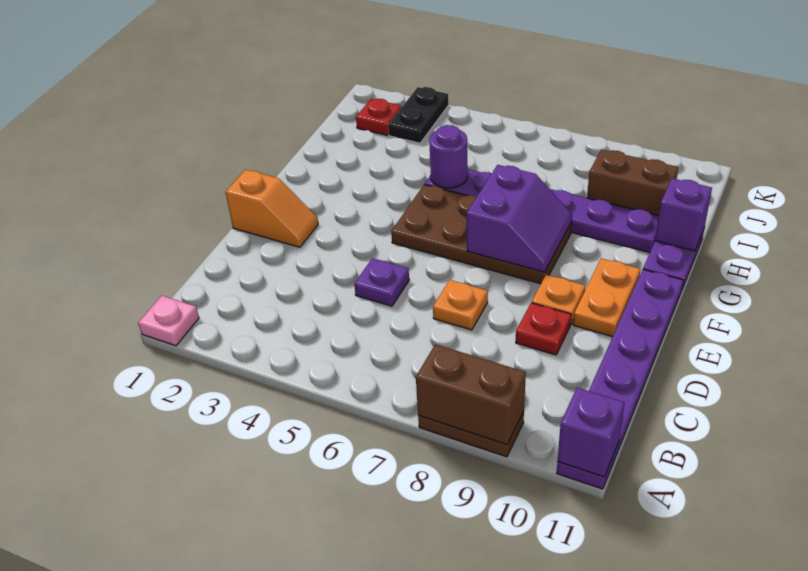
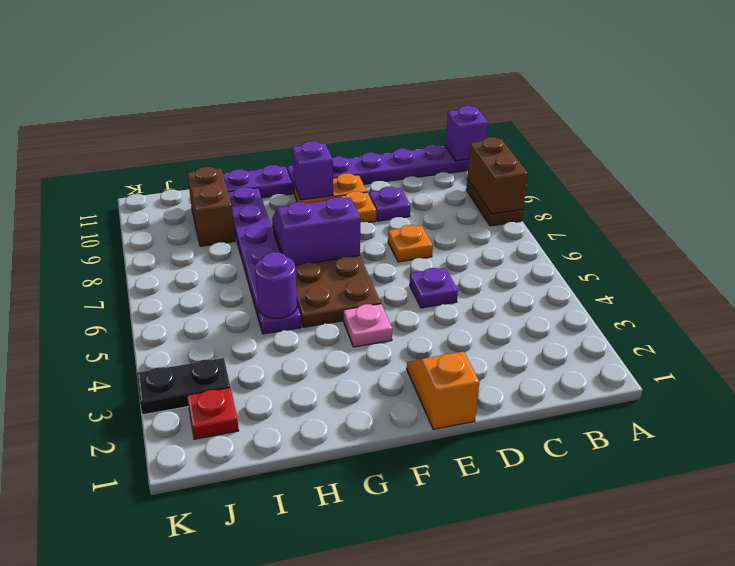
pink 1x1 plate [138,296,199,346] -> pink 1x1 plate moved to [344,304,392,347]
red 1x1 plate [516,303,571,355] -> purple 1x1 plate [369,187,410,221]
purple 1x1 brick [655,178,712,251] -> purple 1x1 brick moved to [292,141,333,200]

